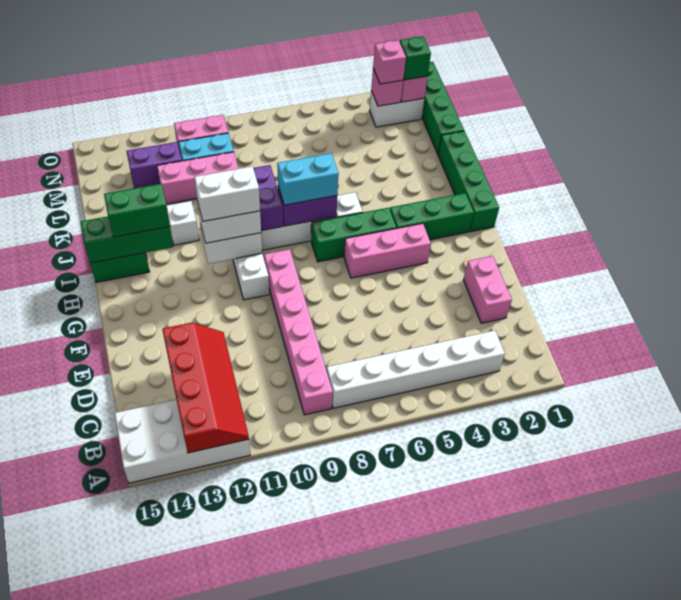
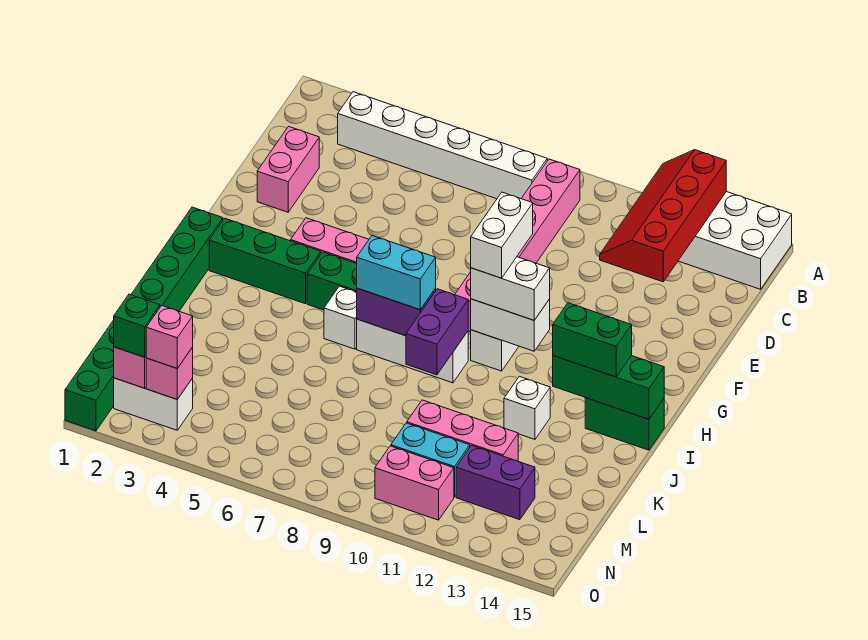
white 1x2 brick [194,166,260,221] -> white 1x2 brick turned to [471,192,533,278]

